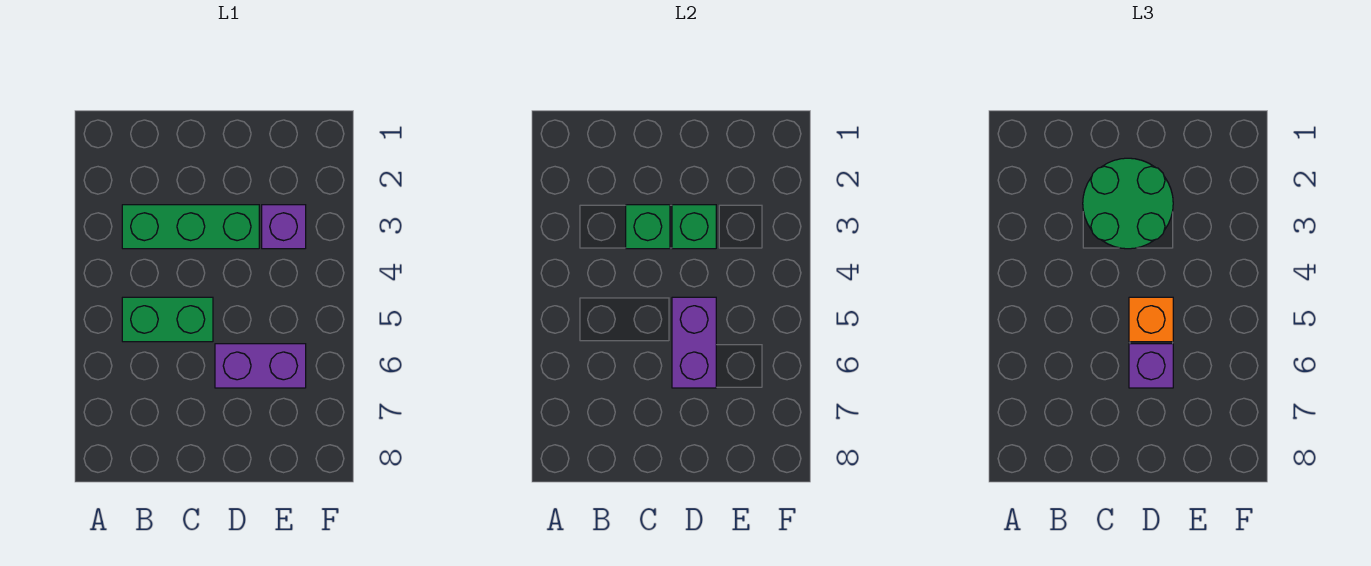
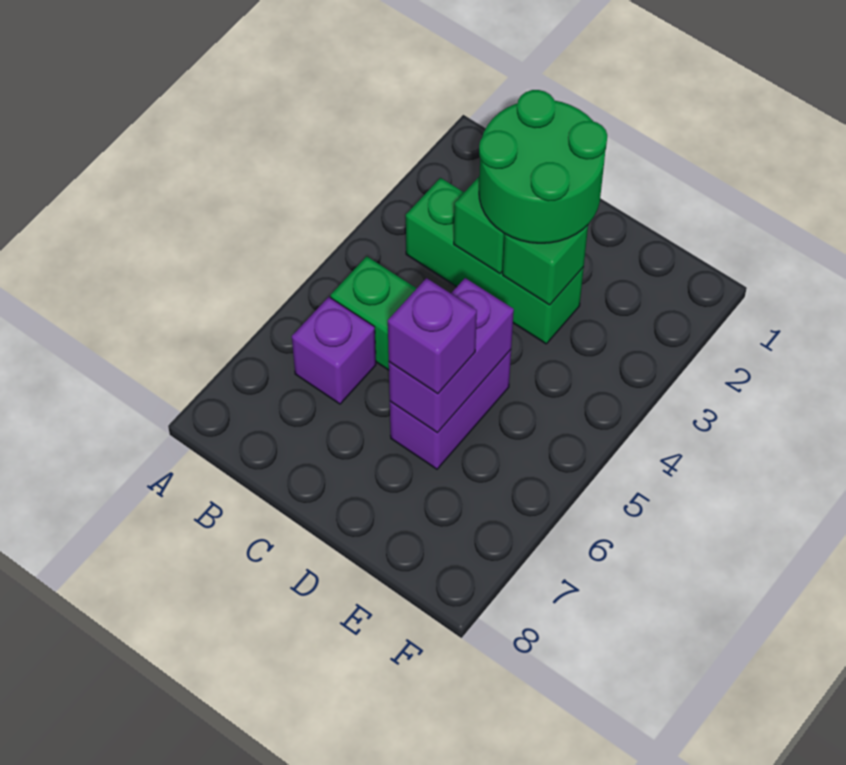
orange 1x1 brick [1129,297,1173,342] -> none
purple 1x2 brick [215,344,306,388] -> purple 1x2 brick turned to [390,350,511,469]
purple 1x1 brick [262,205,306,249] -> purple 1x1 brick moved to [292,297,376,404]

